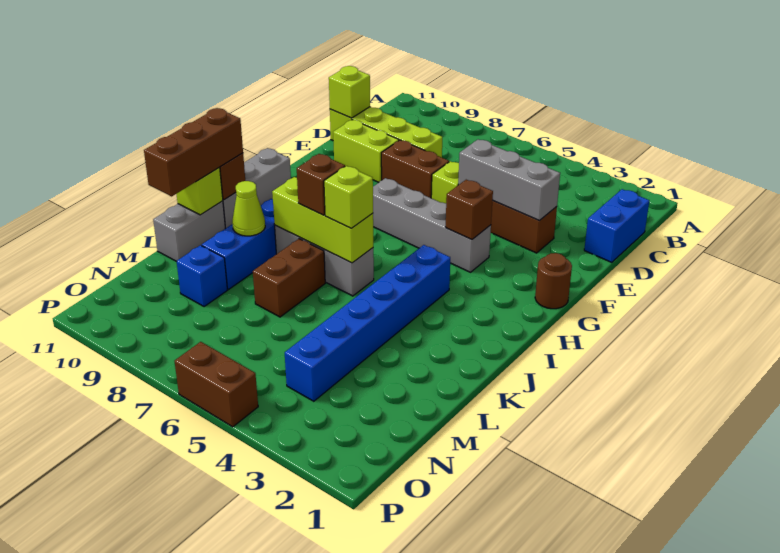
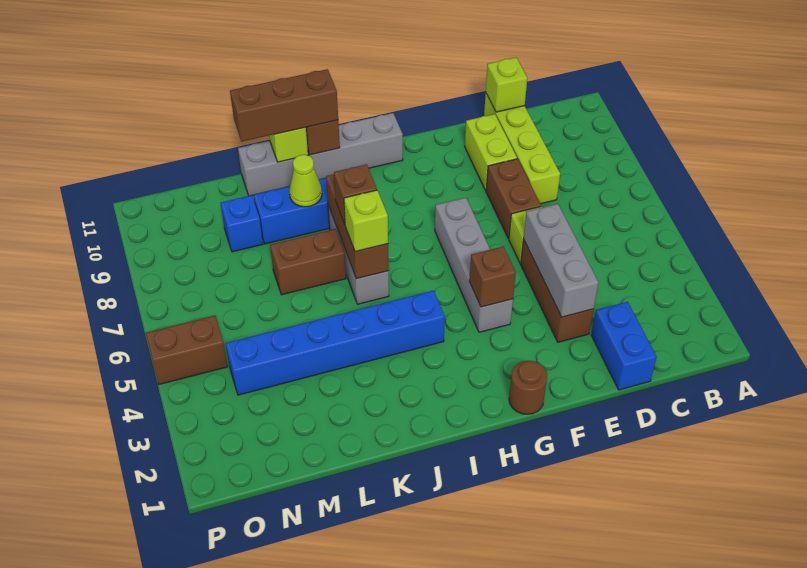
blue 1x2 brick [584,189,649,262] -> blue 1x2 brick turned to [591,302,657,390]
lime 1x3 brick [272,177,373,263] -> brown 1x3 brick [326,174,389,279]
brown 1x2 brick [175,342,258,427] -> brown 1x2 brick turned to [146,316,228,384]

